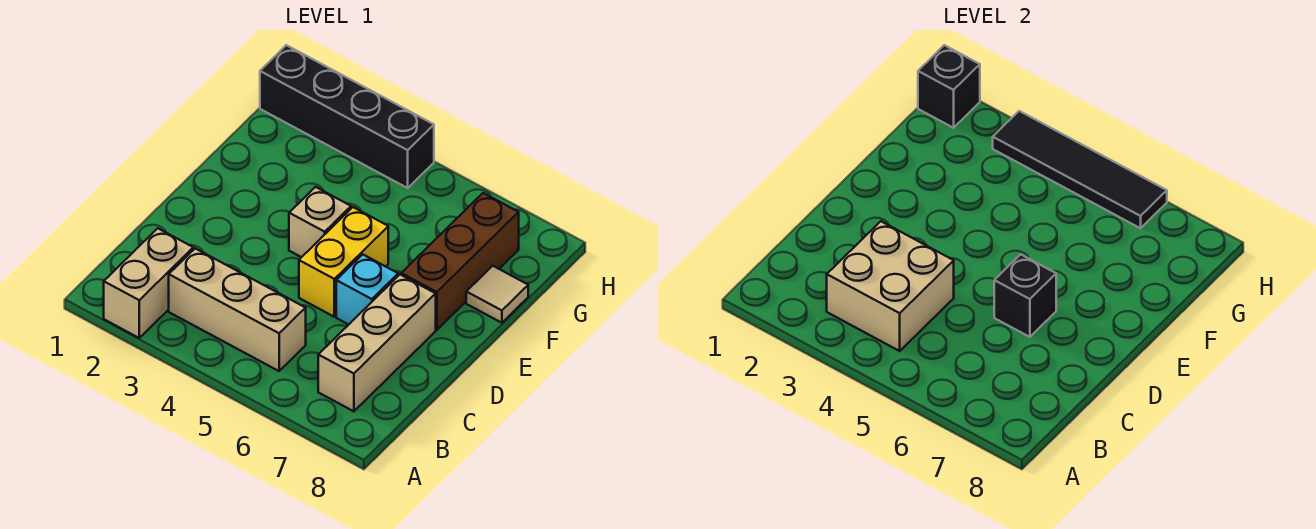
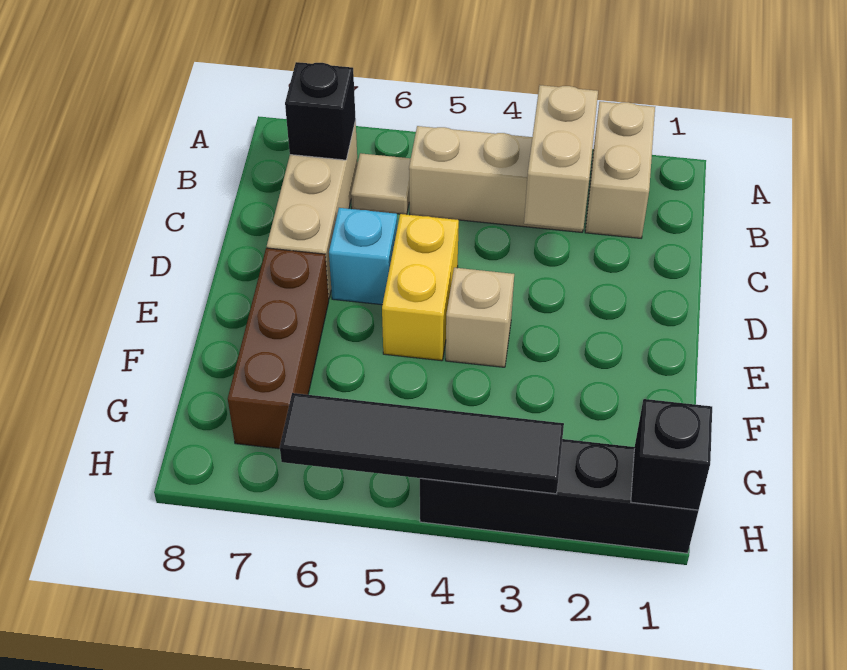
tan 2x2 brick [827,221,954,351] -> tan 1x2 brick [524,85,598,230]
black 1x1 brick [994,254,1056,337] -> black 1x1 brick moved to [285,62,356,160]
tan 1x1 tile [466,266,528,323] -> tan 1x1 tile moved to [351,153,411,215]

